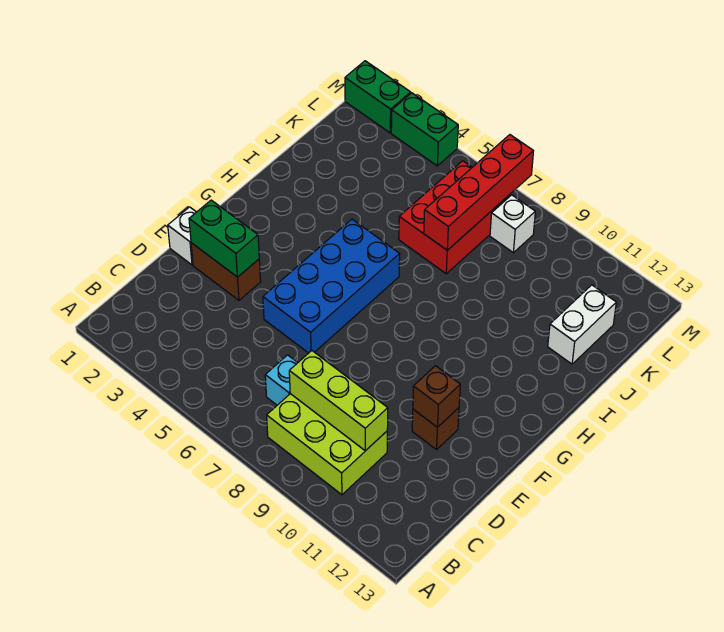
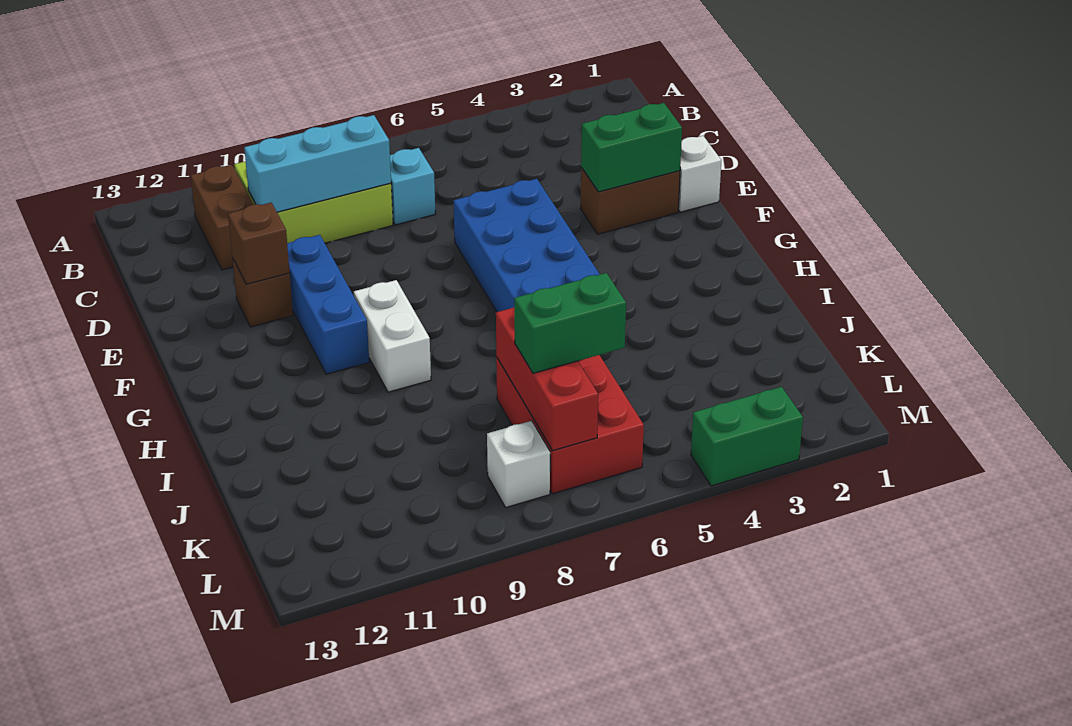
none -> brown 1x2 brick [191,165,253,270]
lime 1x3 brick [289,351,388,451] -> cyan 1x3 brick [244,115,391,212]
none -> blue 1x3 brick [287,235,369,374]
red 1x4 brick [424,135,533,250] -> red 1x3 brick [496,308,598,451]
white 1x2 brick [548,285,616,364] -> white 1x2 brick moved to [354,280,431,392]
green 1x2 brick [345,61,411,133] -> green 1x2 brick moved to [514,273,626,373]

